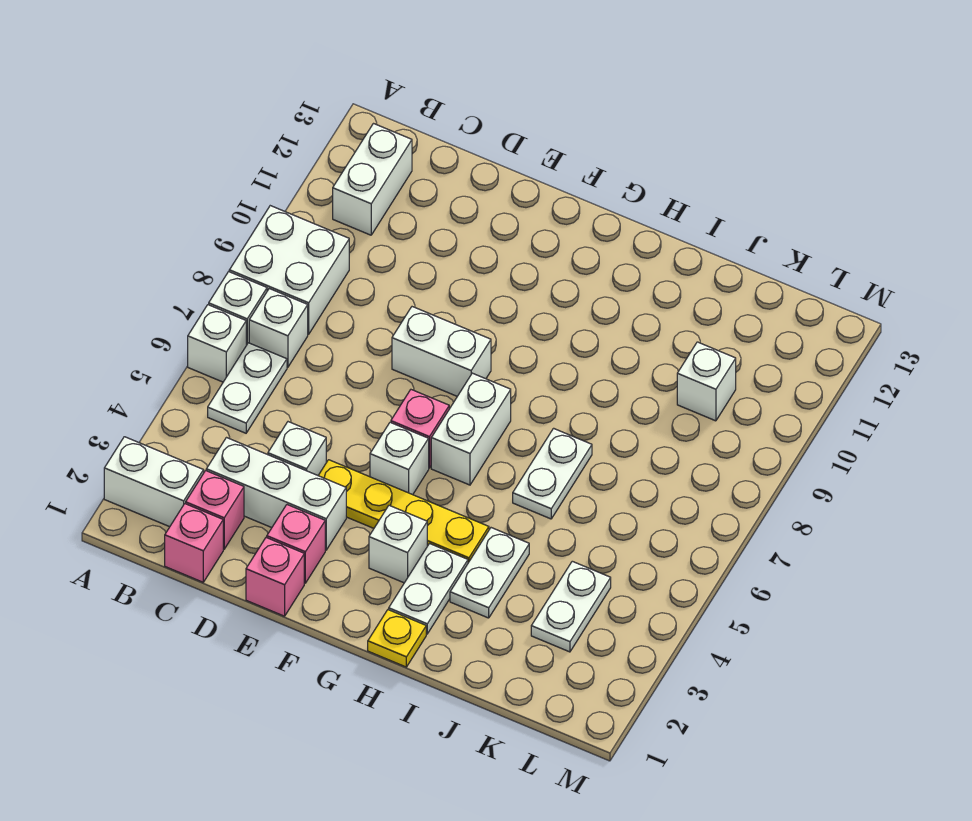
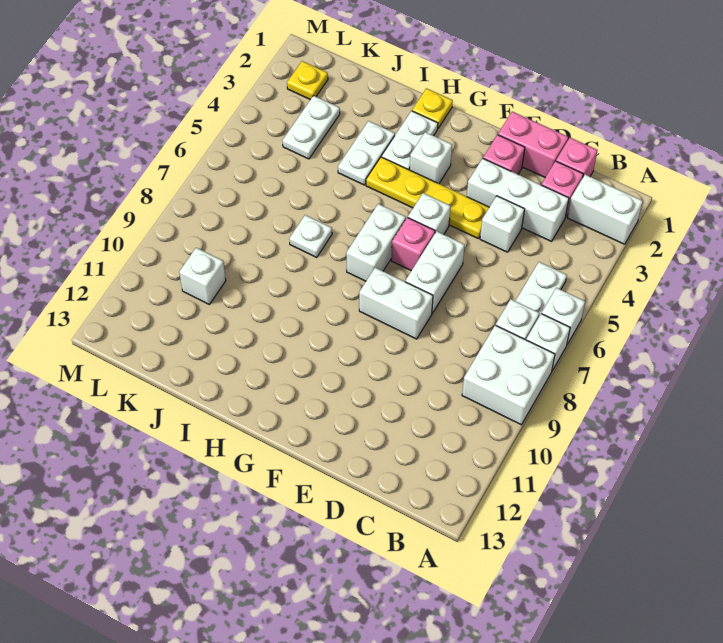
white 1x2 brick [333,124,412,235] -> white 1x2 brick moved to [405,231,465,313]
pink 1x1 brick [246,537,304,616] -> pink 1x2 brick [498,112,568,177]
white 1x2 plate [513,428,592,519] -> white 1x1 plate [289,215,332,257]
none -> yellow 1x1 plate [287,61,328,100]

